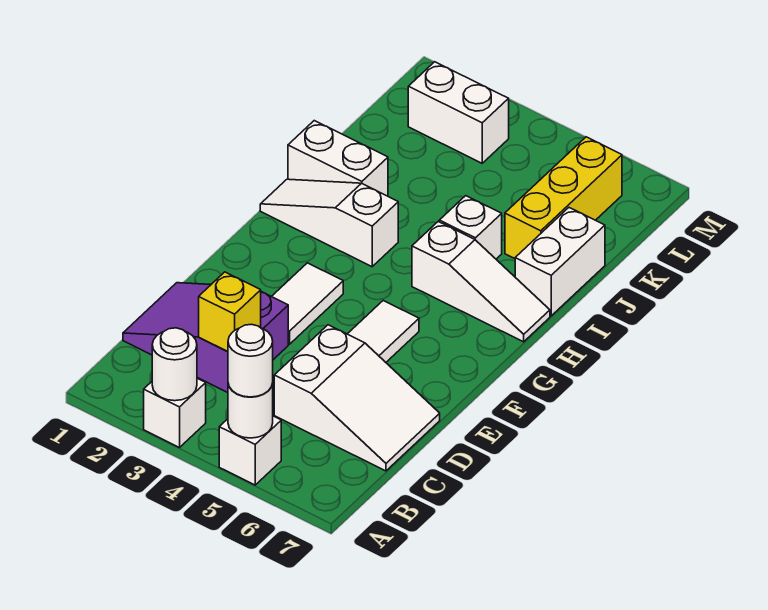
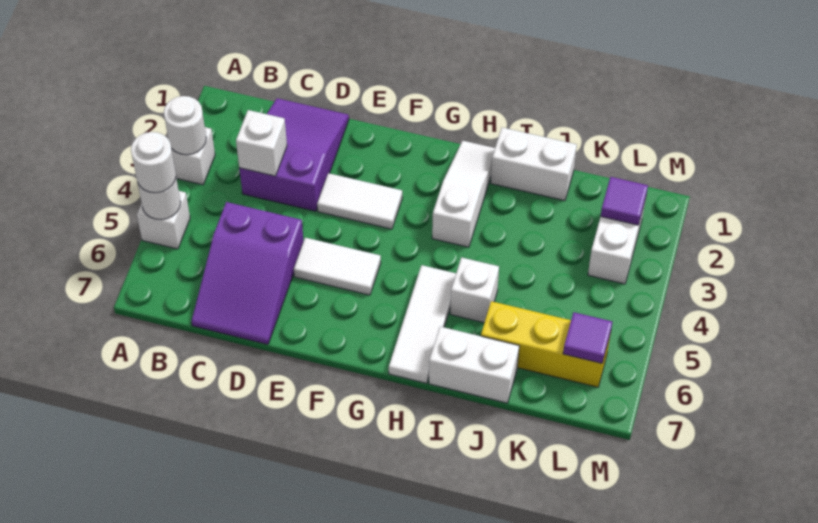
yellow 1x1 brick [199,272,261,351] -> white 1x1 brick [236,110,287,176]
white 2x3 slope [274,325,440,471] -> purple 2x3 slope [191,202,304,344]
white 1x3 slope [412,222,550,342] -> white 1x3 tile [389,265,456,383]
white 1x2 brick [288,121,388,196] -> white 1x2 brick turned to [491,127,577,201]
none -> purple 1x1 tile [601,177,648,225]
none -> purple 1x1 tile [563,312,612,363]

